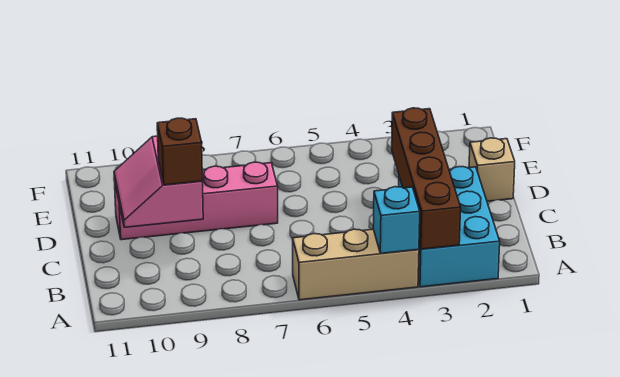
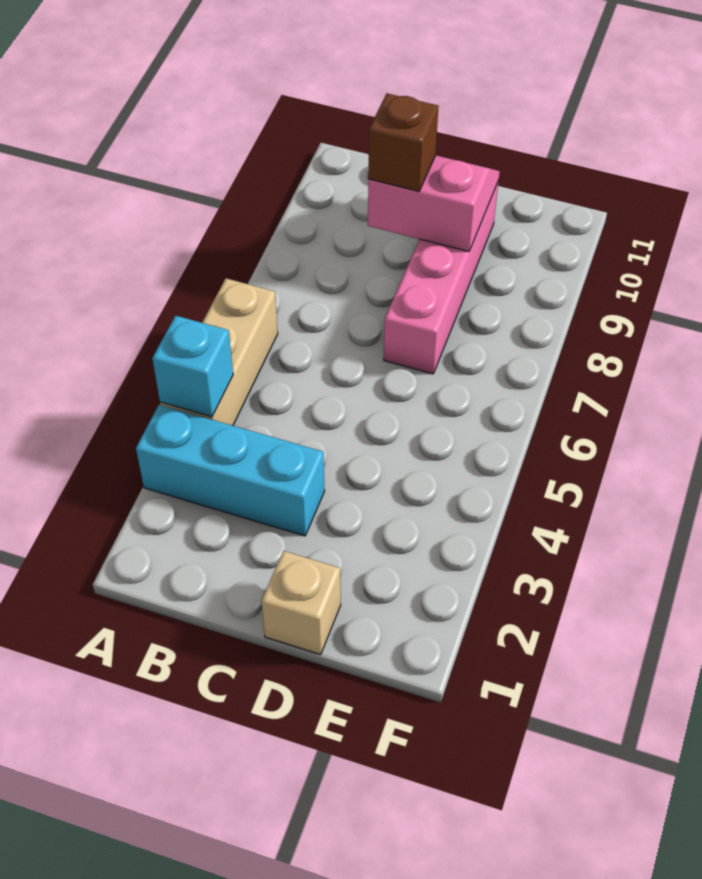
cyan 2x3 brick [399,167,500,287] -> cyan 1x3 brick [136,405,325,536]
brown 1x4 brick [392,108,461,249] -> none

